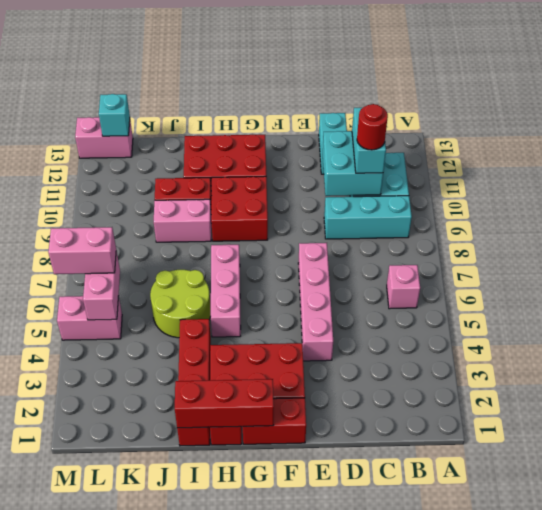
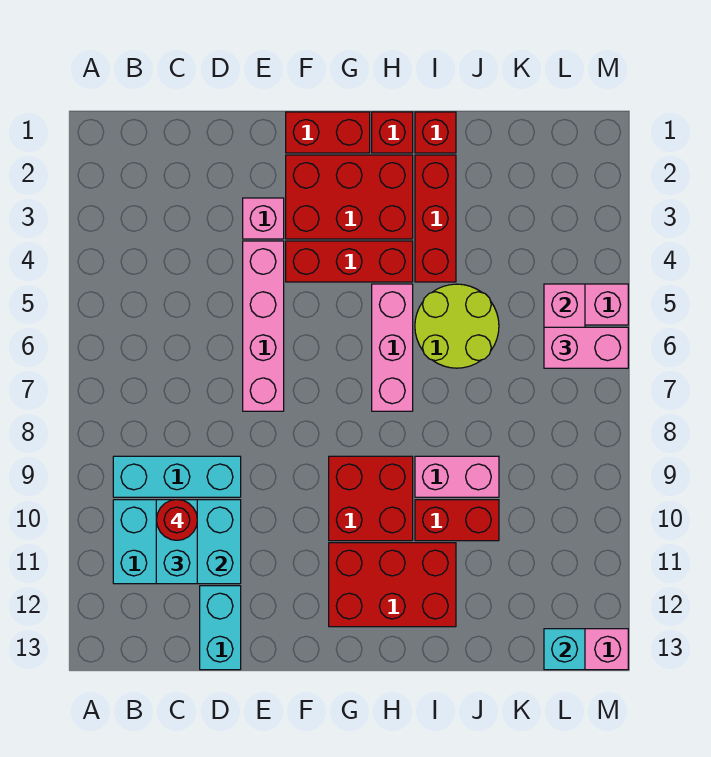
pink 1x1 brick [387,265,420,309] -> pink 1x1 brick moved to [243,198,284,239]
red 1x3 brick [175,379,274,428] -> red 1x3 brick moved to [286,241,413,282]

